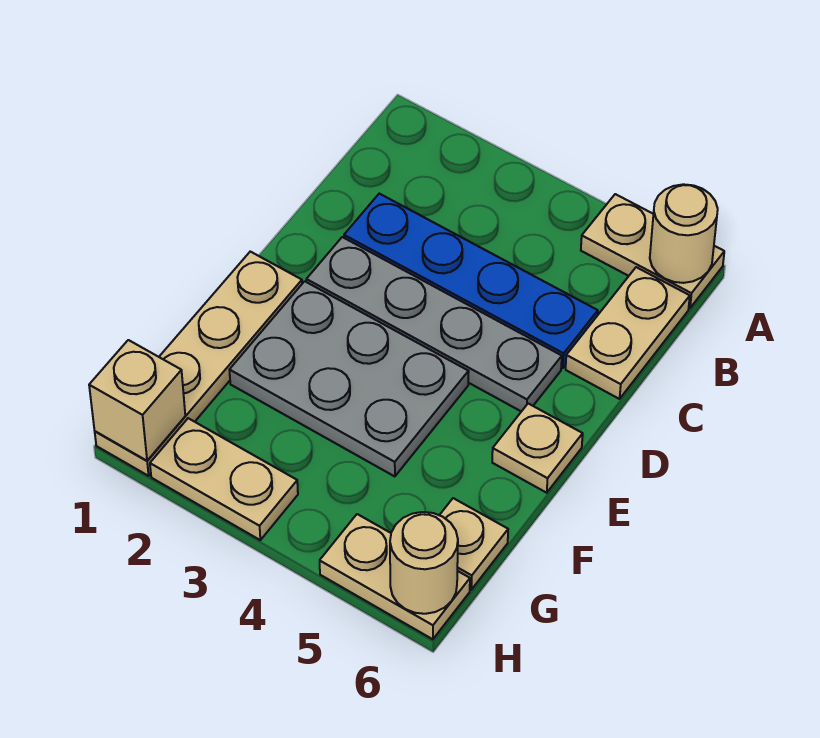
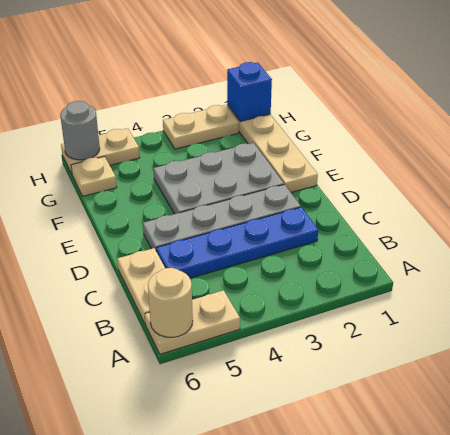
tan 1x1 plate [492,404,583,493] -> none
tan 1x1 brick [89,340,185,461] -> blue 1x1 brick [227,62,272,121]
tan 1x1 round brick [390,512,458,614] -> grey 1x1 round brick [60,101,100,160]

